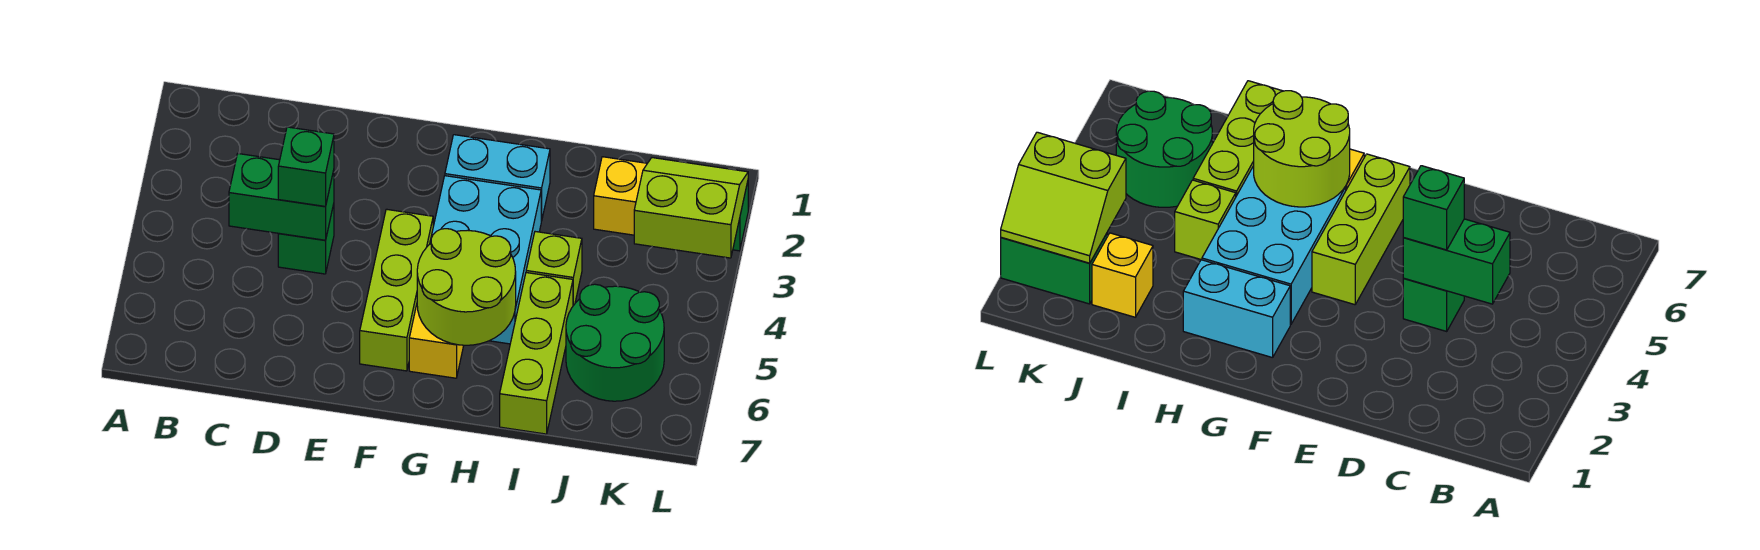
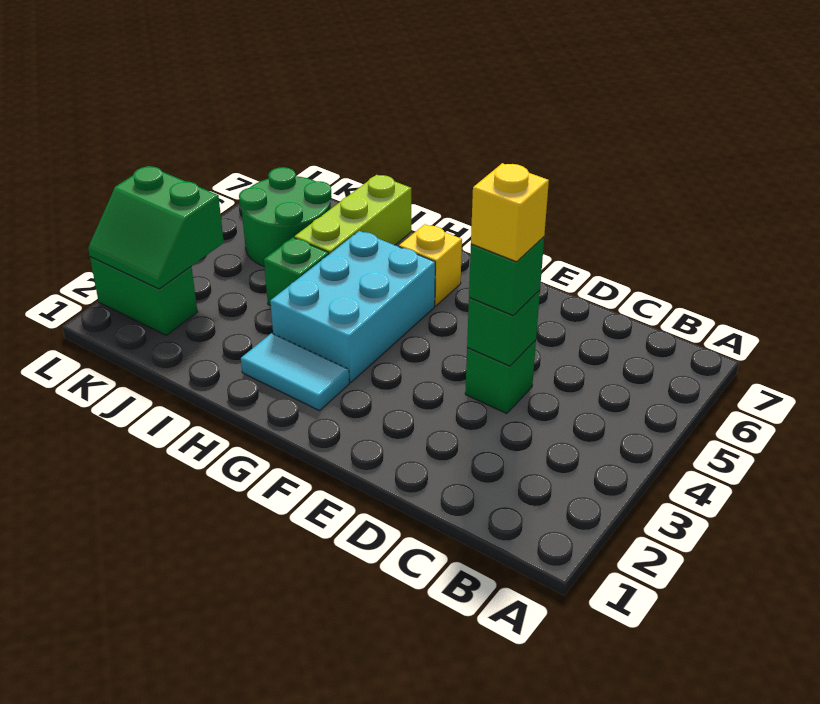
green 1x2 brick [229,154,334,240] -> green 1x1 brick [467,290,540,366]
lime 1x3 brick [360,209,433,371] -> none
cyan 1x2 brick [445,135,550,221] -> cyan 1x2 tile [241,333,349,411]
lime 2x2 round brick [417,229,516,345] -> none
lime 1x1 brick [526,232,582,306] -> green 1x1 brick [264,238,329,306]
yellow 1x1 brick [594,157,647,235] -> yellow 1x1 brick moved to [471,163,549,262]
lime 2x2 slope [634,158,748,258] -> green 2x2 slope [88,166,224,289]

